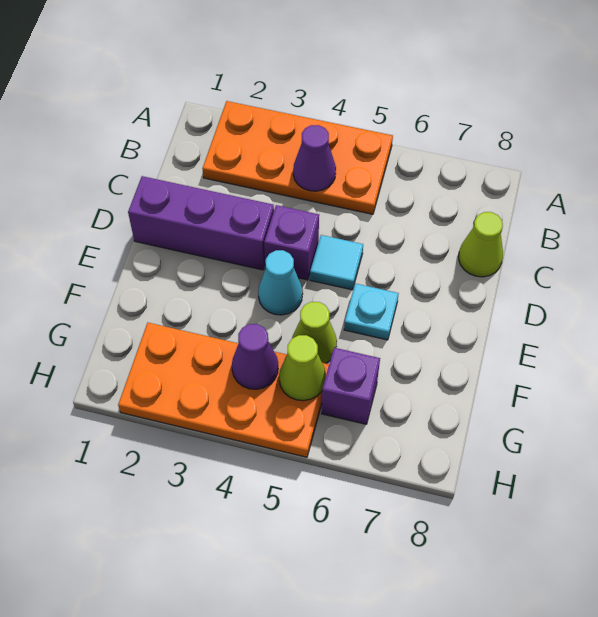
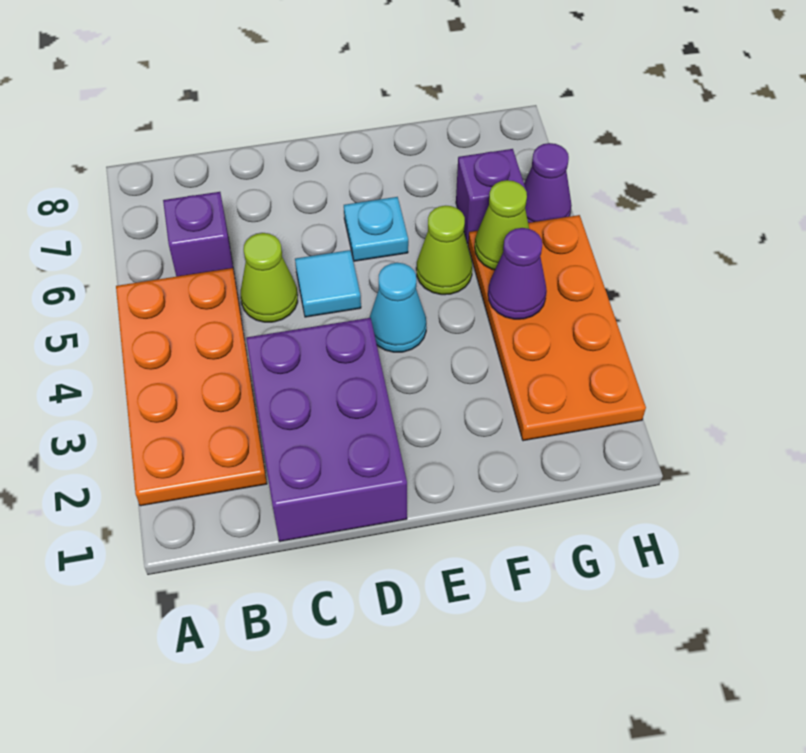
purple 1x1 cone [293,125,336,191] -> purple 1x1 cone moved to [524,143,572,223]
lime 1x1 cone [459,212,503,277] -> lime 1x1 cone moved to [241,233,298,322]
purple 1x3 brick [128,176,274,270] -> purple 2x3 brick [246,318,407,542]
purple 1x1 brick [264,205,319,280] -> purple 1x1 brick moved to [163,192,233,277]

